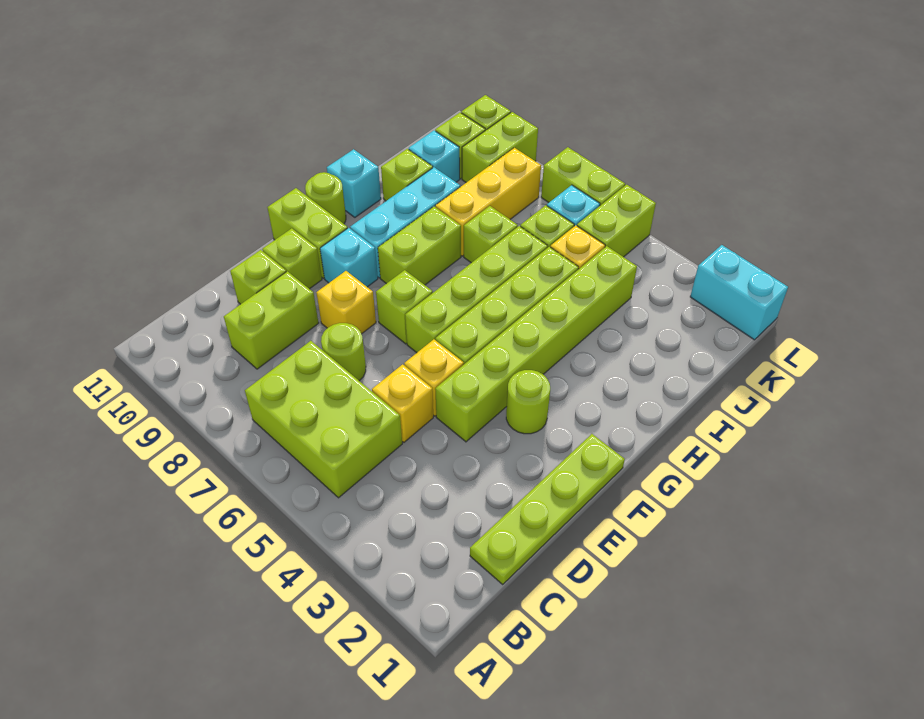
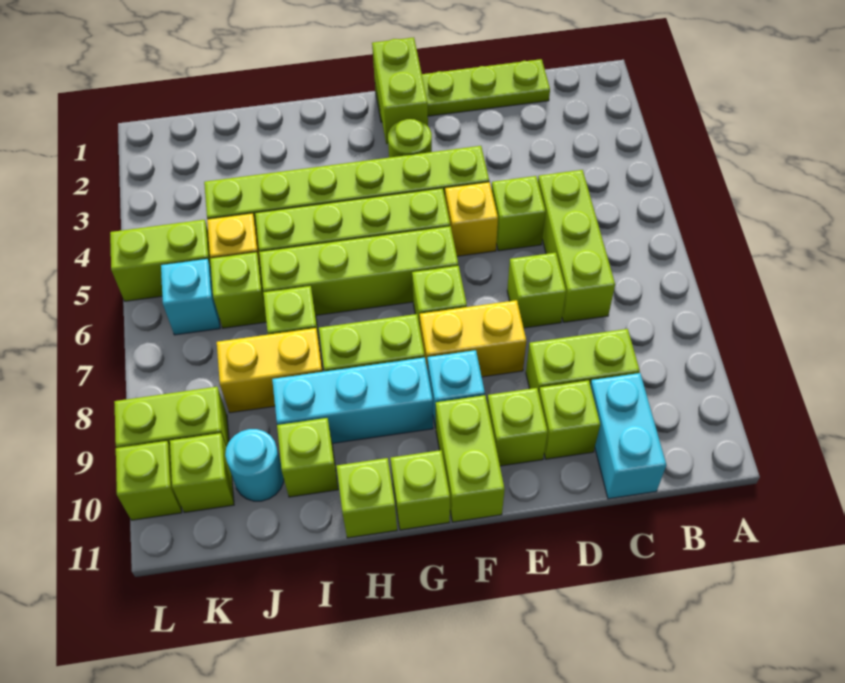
lime 2x3 brick [245,341,402,498] -> lime 1x3 brick [538,170,615,322]
yellow 1x1 brick [372,364,433,442] -> lime 1x1 brick [492,176,545,251]
lime 1x1 round brick [321,323,366,381] -> lime 1x1 brick [507,253,566,328]
yellow 1x1 brick [316,271,376,334] -> yellow 1x2 brick [420,300,526,377]
lime 1x1 round brick [305,172,346,224] -> lime 1x1 brick [390,450,450,530]
cyan 1x1 brick [327,149,381,217] -> lime 1x1 brick [336,458,397,538]
yellow 1x3 brick [435,148,541,256] -> yellow 1x2 brick [217,328,323,413]
cyan 1x1 brick [409,131,460,182] -> cyan 1x1 round brick [225,429,284,501]
cyan 1x2 brick [690,245,788,340] -> cyan 1x2 brick moved to [590,373,666,499]
lime 1x2 brick [541,147,625,205] -> lime 1x2 brick moved to [372,38,428,144]

